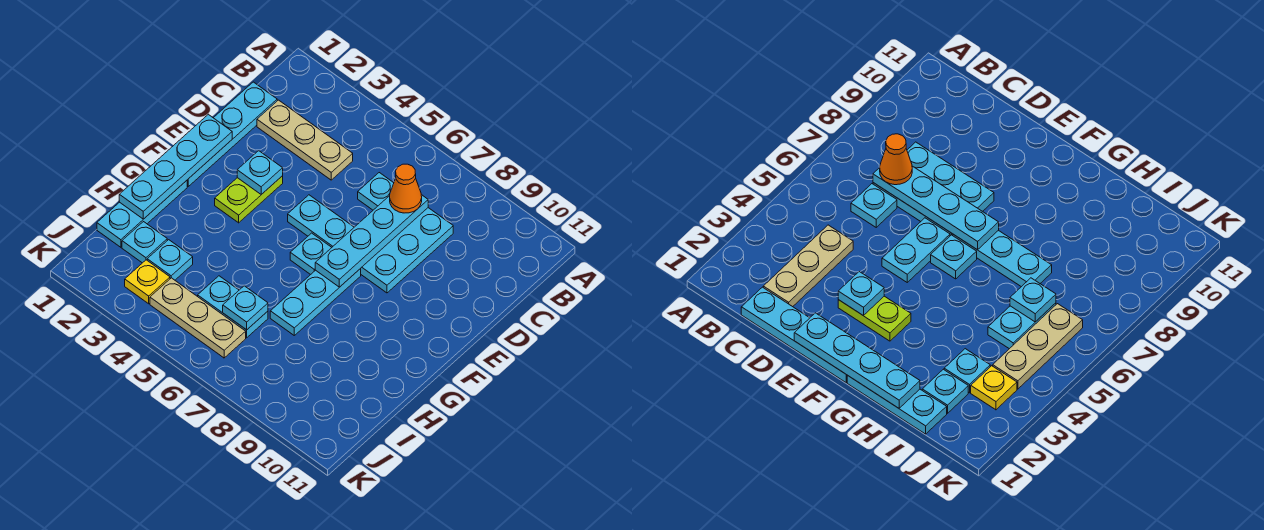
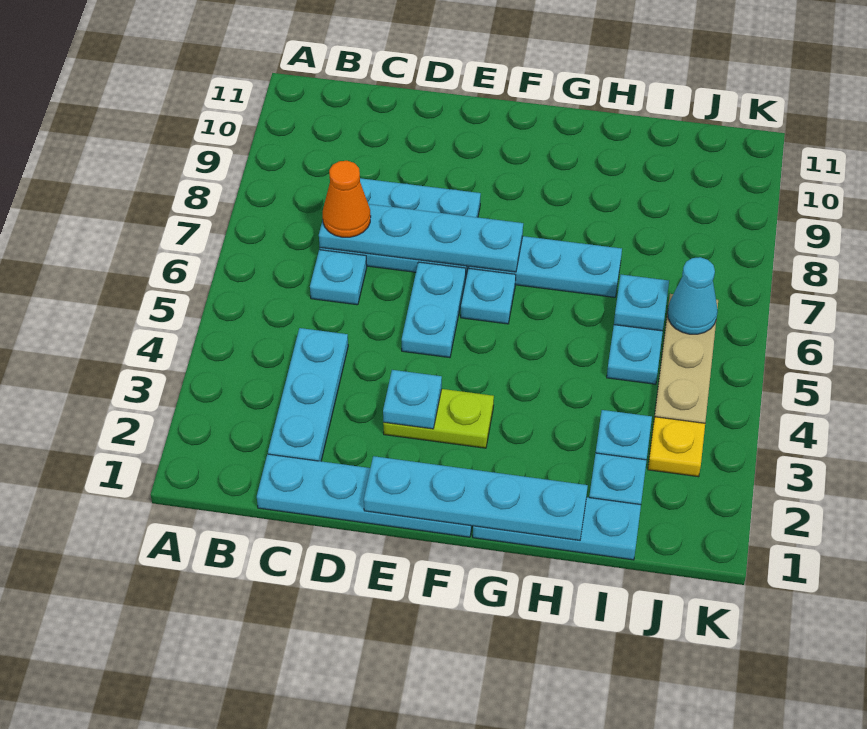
tan 1x3 plate [257,100,353,180] -> cyan 1x3 plate [268,328,348,461]
none -> cyan 1x1 cone [668,257,718,334]

